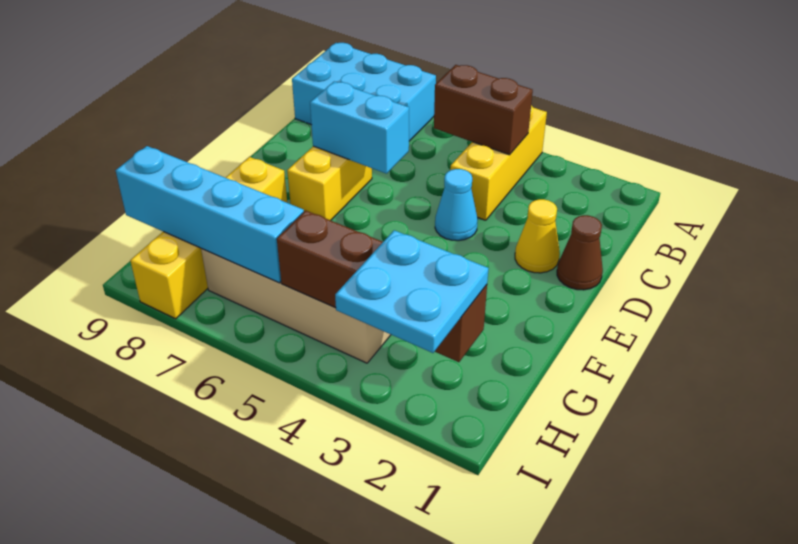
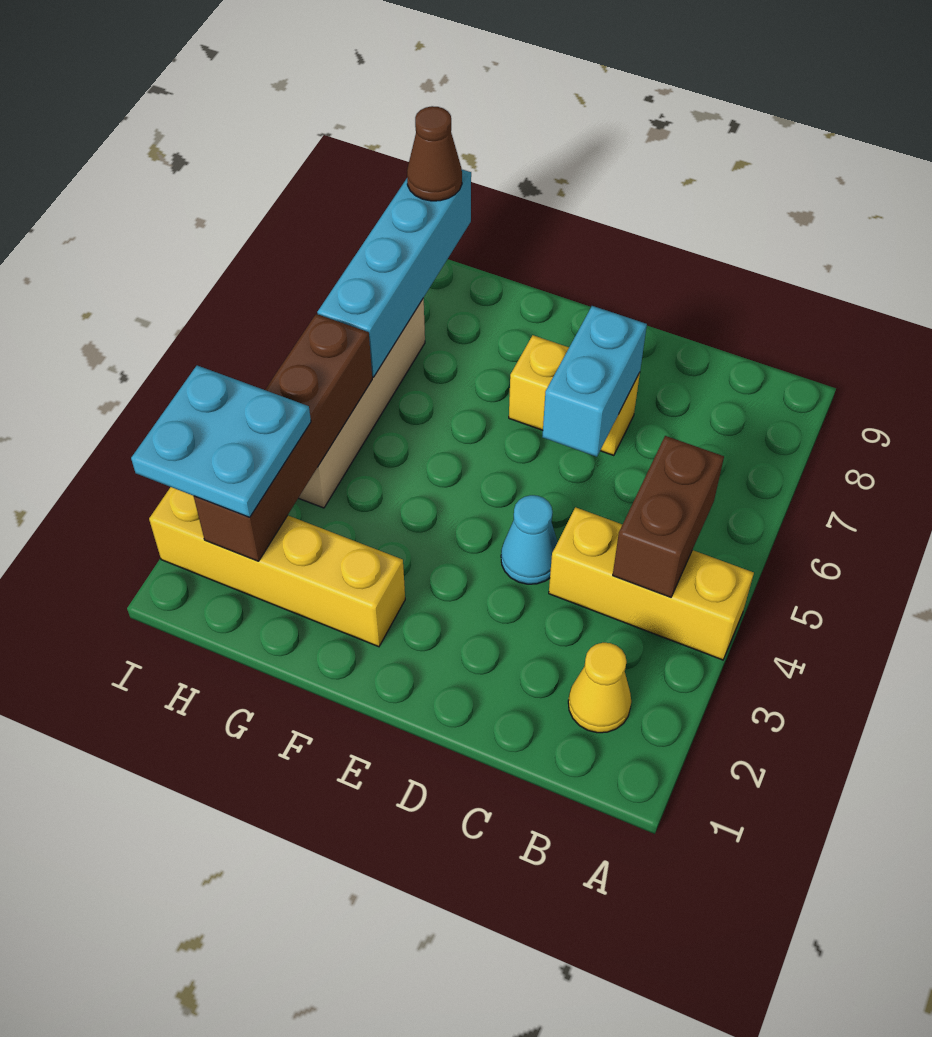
cyan 2x3 brick [292,43,436,141] -> none
brown 1x1 cone [557,215,603,290] -> brown 1x1 cone moved to [407,106,462,201]
yellow 1x1 cone [515,199,560,273] -> yellow 1x1 cone moved to [568,643,631,733]
yellow 1x4 brick [130,157,287,319] -> yellow 1x4 brick moved to [149,487,405,647]

